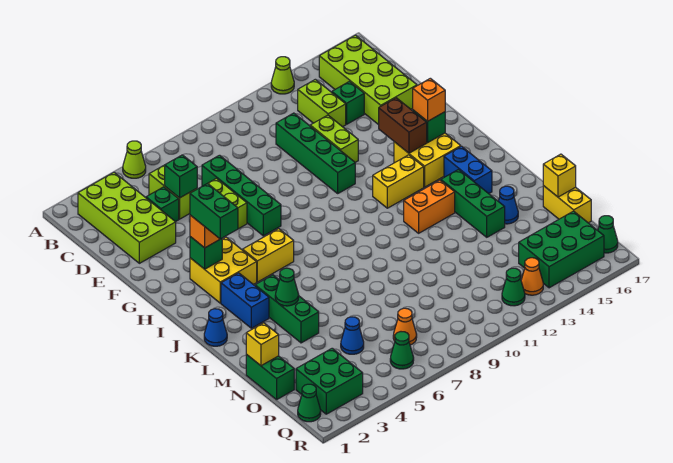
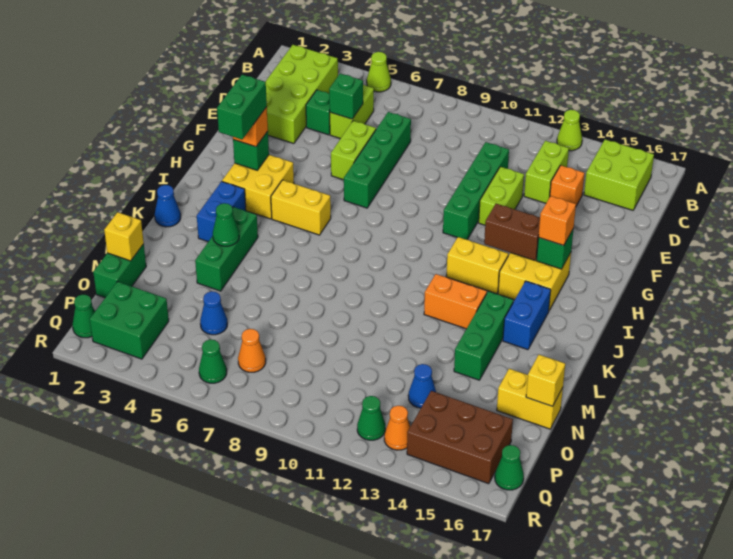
lime 2x4 brick [319,35,417,125] -> lime 2x2 brick [584,140,654,210]
green 1x1 brick [332,82,364,124] -> orange 1x1 brick [550,165,585,206]
brown 1x2 brick [379,98,427,153] -> brown 1x2 brick turned to [484,204,540,260]
blue 1x1 cone [498,186,518,224] -> blue 1x1 cone moved to [408,364,436,408]
yellow 1x2 brick [543,186,591,223] -> yellow 1x2 brick turned to [497,369,563,429]
green 2x3 brick [519,211,604,288] -> brown 2x3 brick [407,391,513,484]

